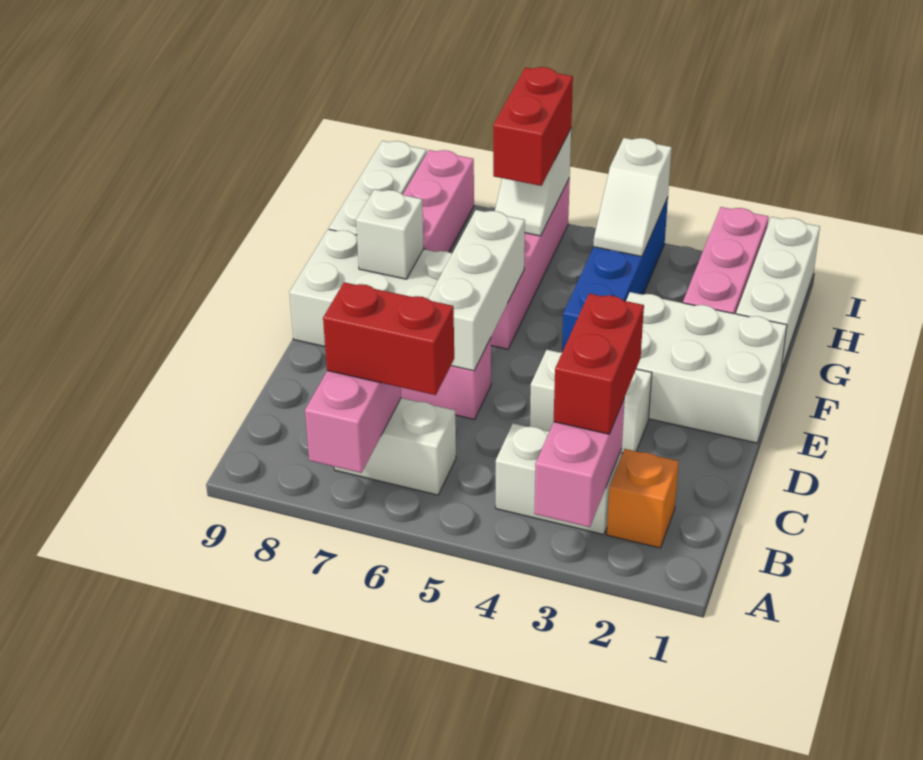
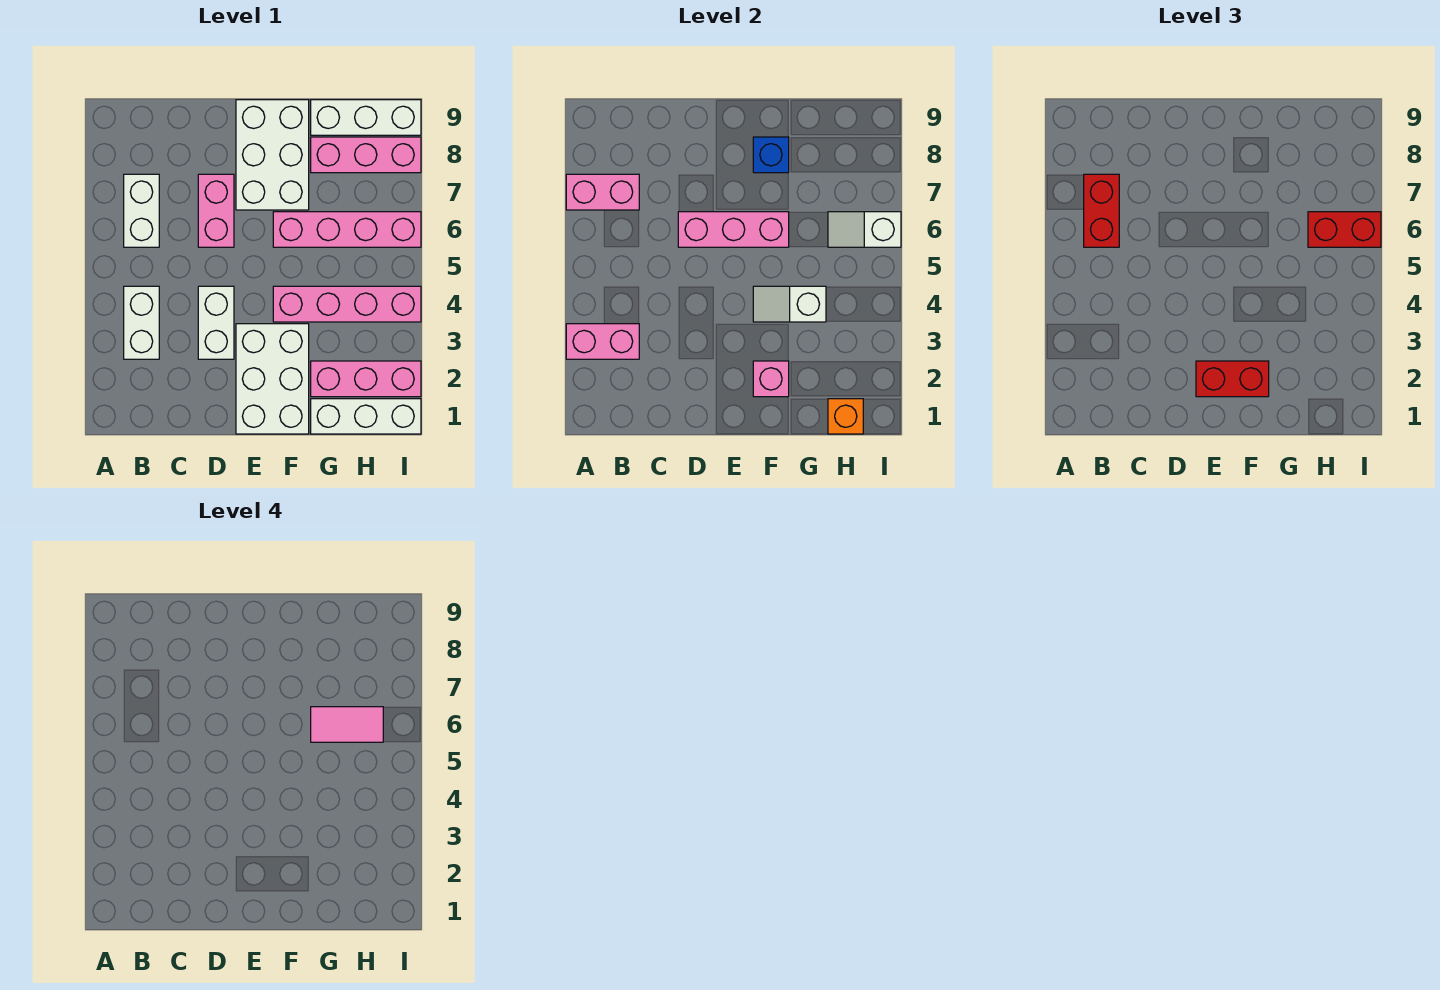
orange 1x1 brick [607,449,679,548] -> orange 1x1 brick moved to [828,399,863,434]
red 1x2 brick [554,294,644,434] -> red 1x2 brick moved to [1196,361,1269,397]
white 1x3 brick [428,210,525,371] -> pink 1x3 brick [678,212,789,247]
none -> pink 1x1 brick [753,361,789,397]
blue 1x4 brick [562,198,668,352] -> pink 1x4 brick [273,286,421,322]
white 1x1 brick [356,189,424,279] -> blue 1x1 brick [753,137,789,173]
none -> pink 1x2 tile [311,707,383,742]
white 1x2 slope [594,138,672,257] -> white 1x2 slope moved to [753,286,826,322]

